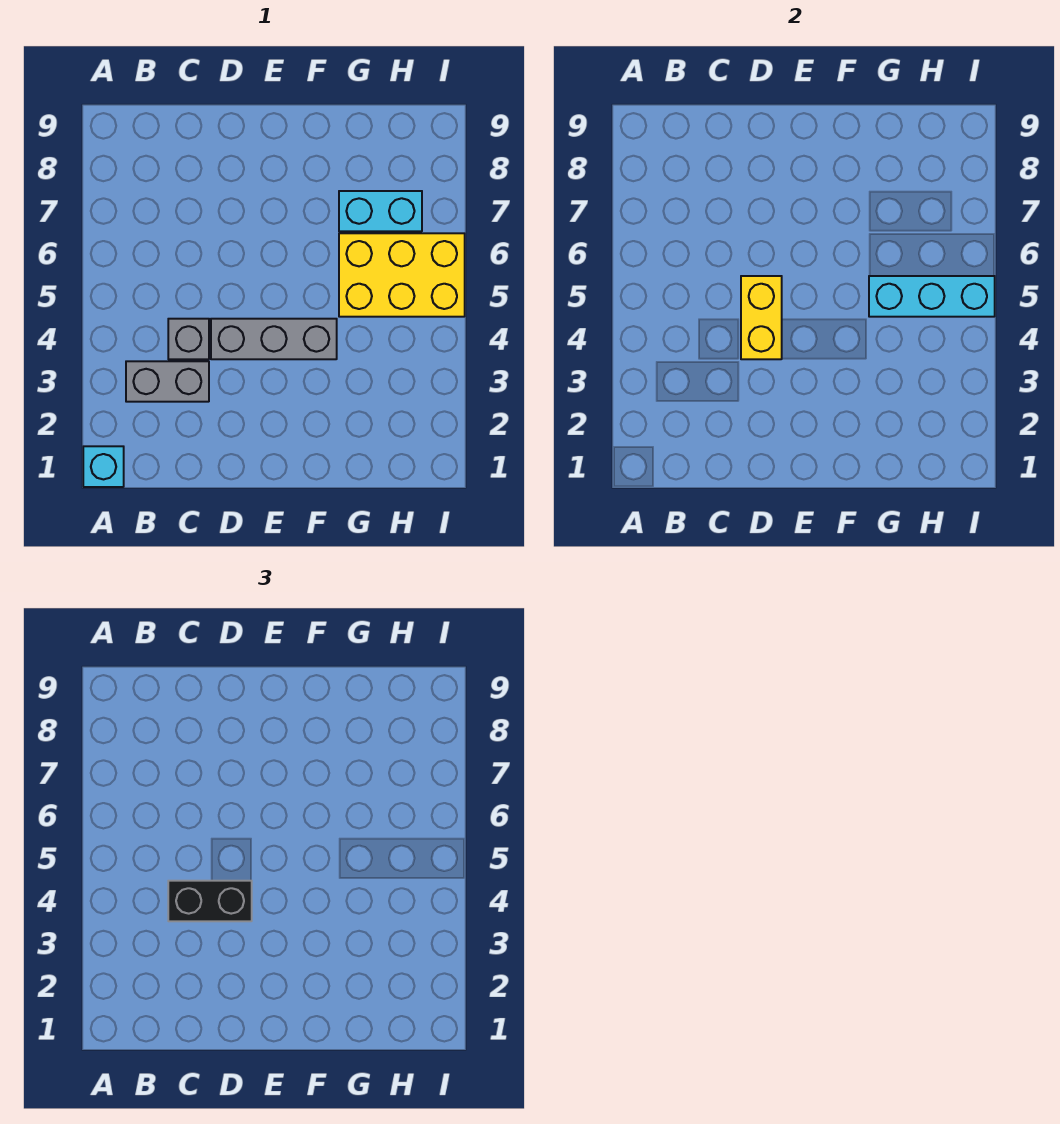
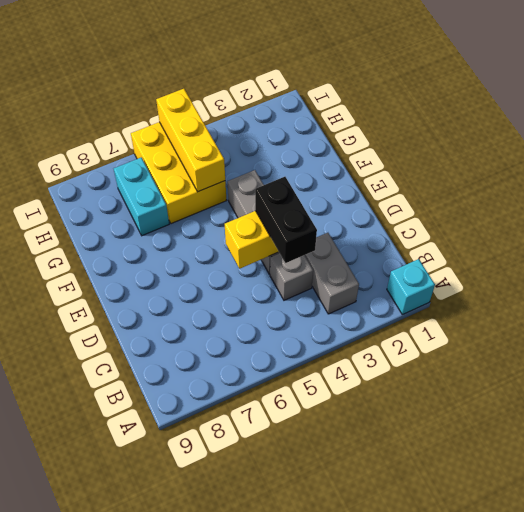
cyan 1x3 brick [869,276,995,317] -> yellow 1x3 brick [156,89,225,192]

